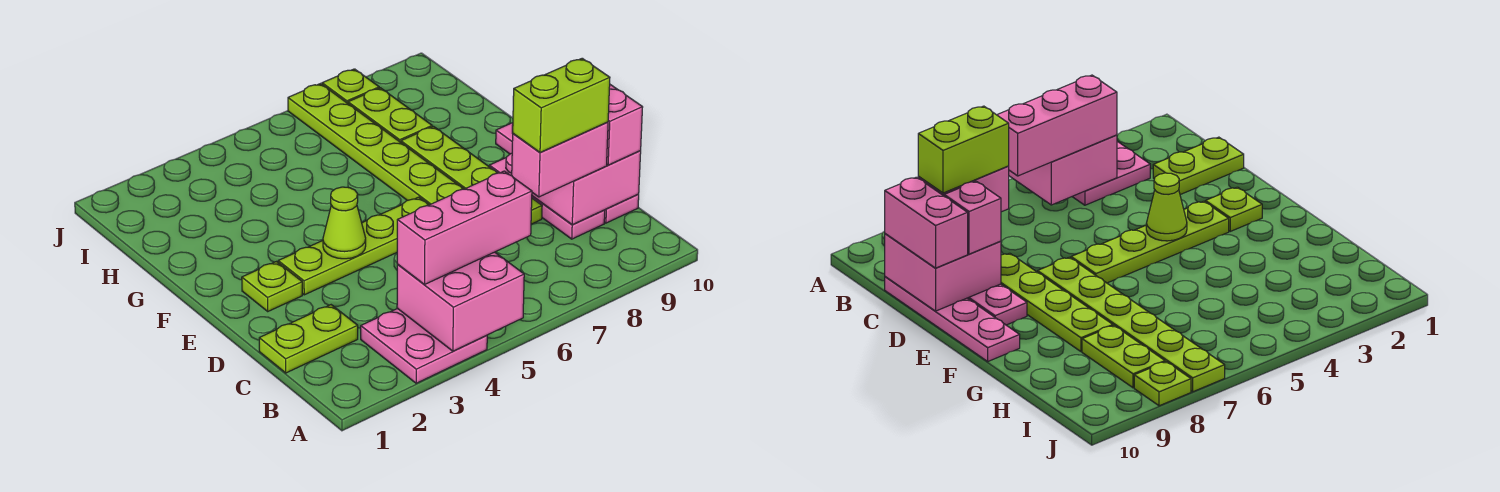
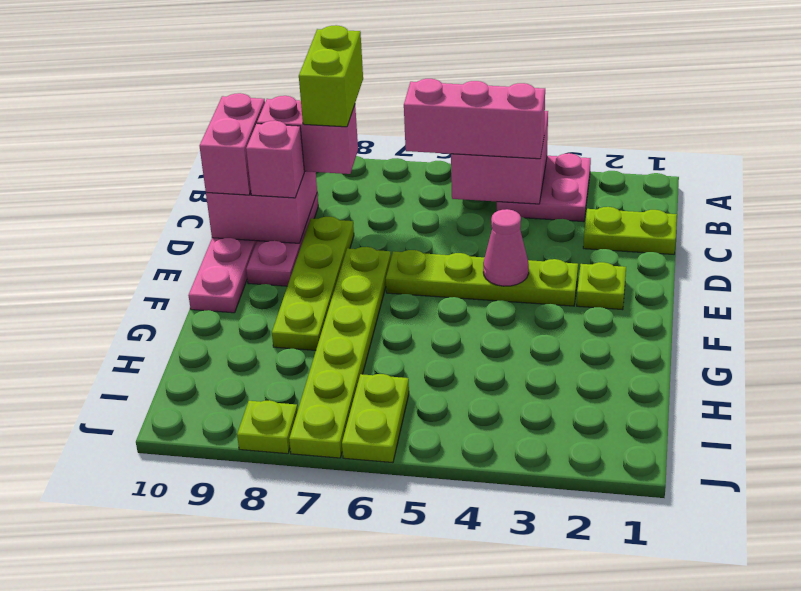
lime 1x2 brick [513,58,610,152] -> lime 1x2 brick turned to [299,25,363,127]
lime 1x1 cone [323,187,366,259] -> pink 1x1 cone [483,209,529,286]
lime 1x2 plate [348,88,432,142] -> lime 1x2 plate moved to [342,374,409,463]

